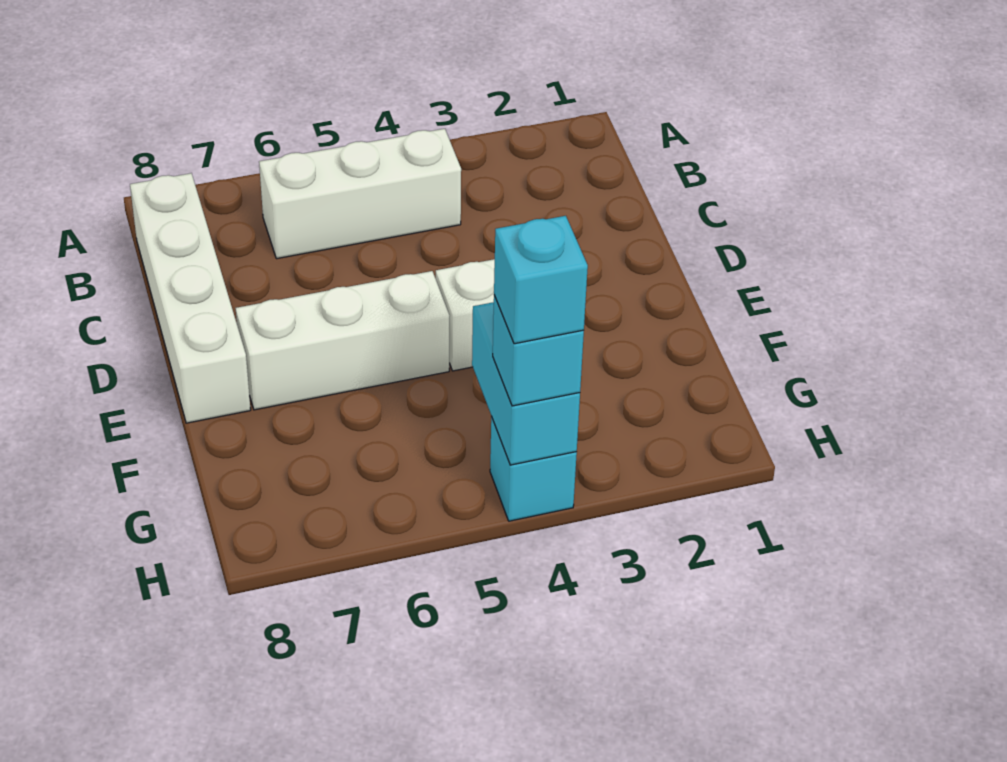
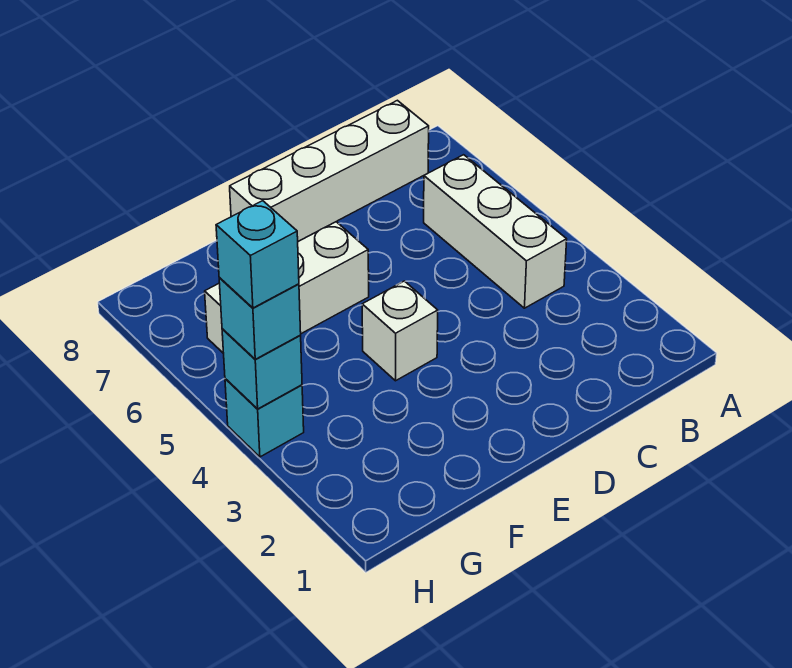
white 1x3 brick [236,271,449,410] -> white 1x3 brick turned to [205,222,369,354]
cyan 1x2 brick [472,302,580,465] -> cyan 1x1 brick [222,329,302,409]

